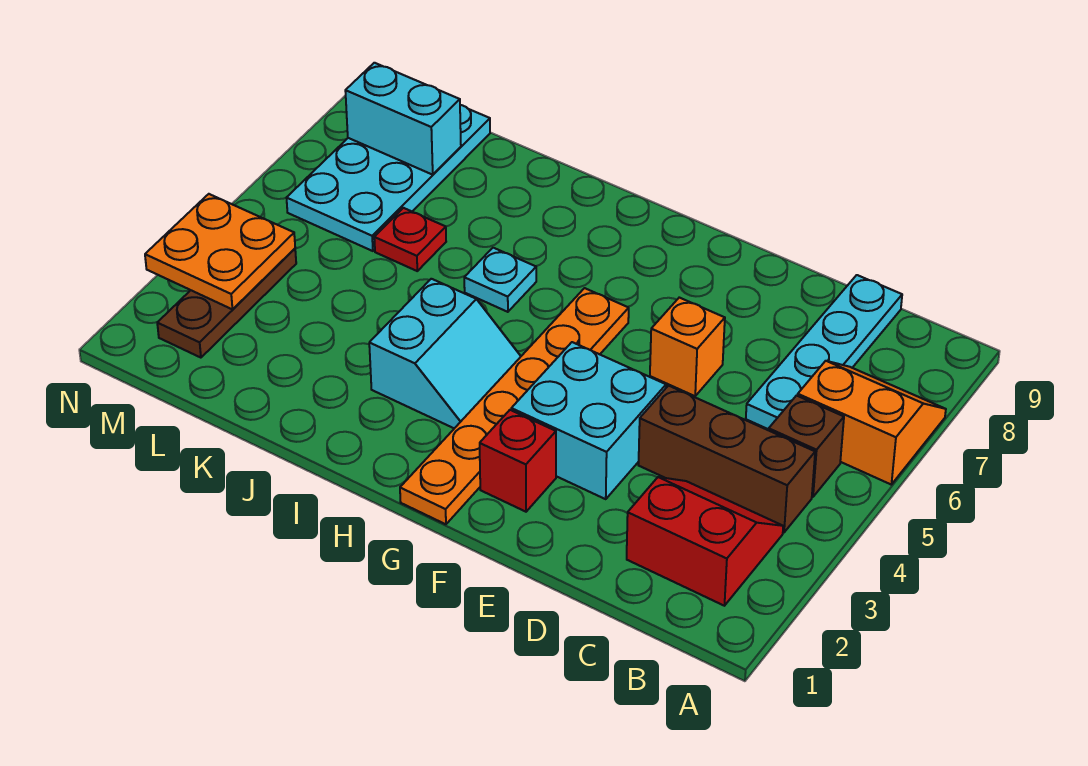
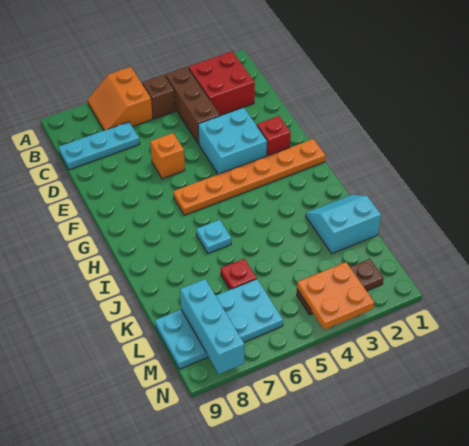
red 2x2 slope [627,477,783,606] -> red 2x2 brick [189,51,255,115]
cyan 1x4 plate [746,275,902,429] -> cyan 1x3 plate [59,122,140,170]
cyan 2x2 slope [369,279,521,428] -> cyan 2x2 slope moved to [306,195,381,254]
cyan 1x2 brick [345,63,461,175] -> cyan 1x3 brick [180,279,244,374]

